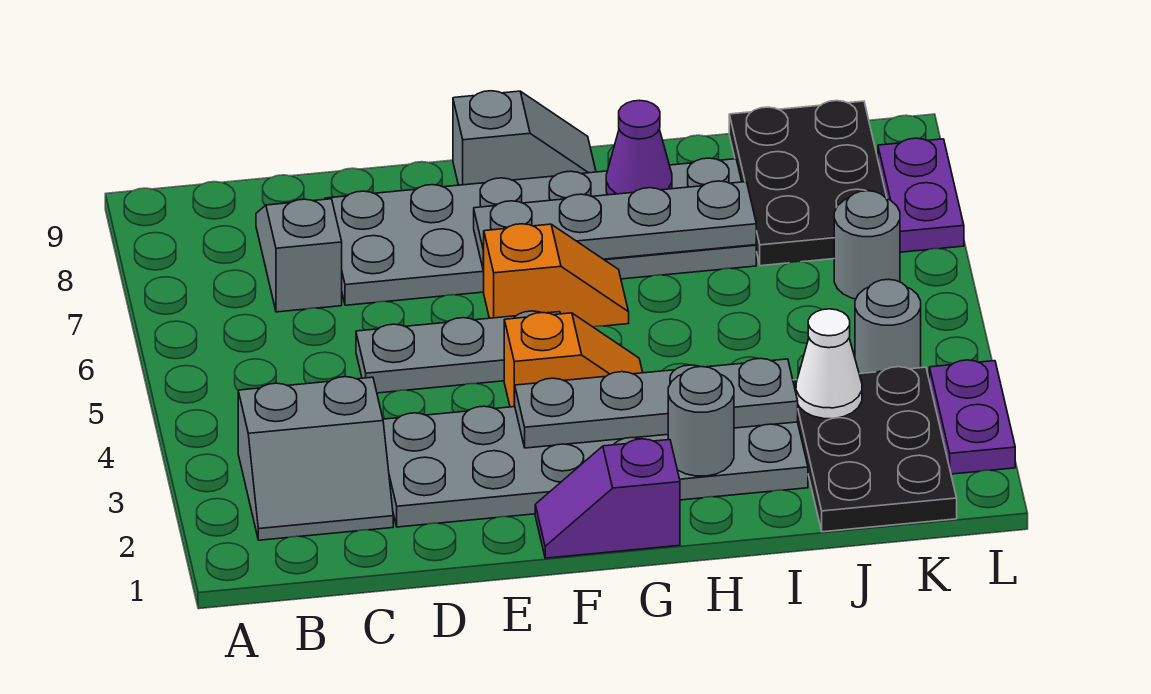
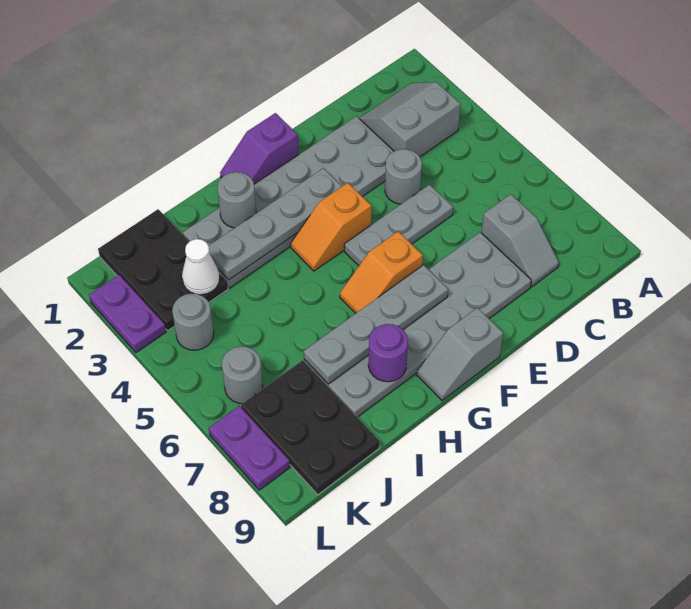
none -> grey 1x1 round brick [385,149,422,204]
purple 1x2 slope [535,439,680,558] -> purple 1x2 slope turned to [220,113,299,184]
purple 1x1 cone [606,100,672,195] -> purple 1x1 round brick [368,324,408,382]

